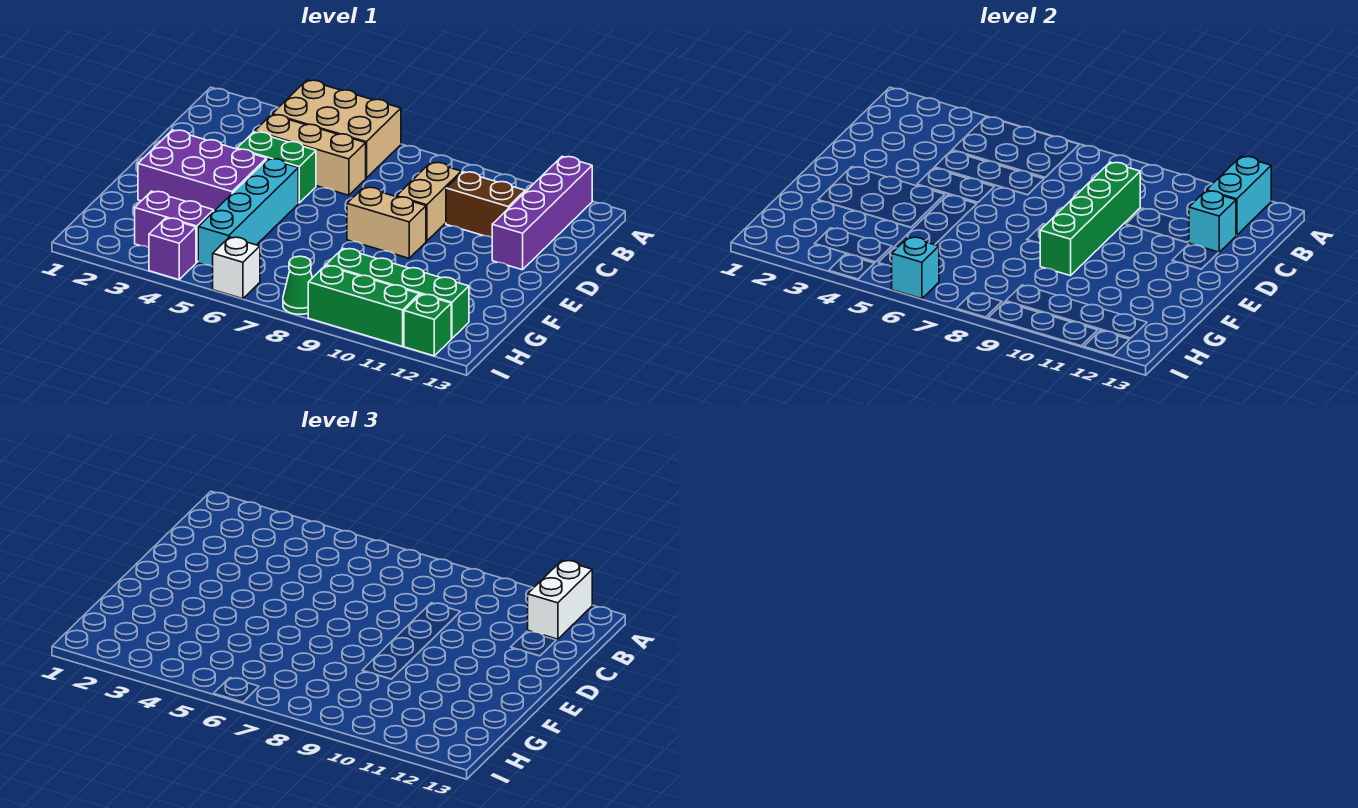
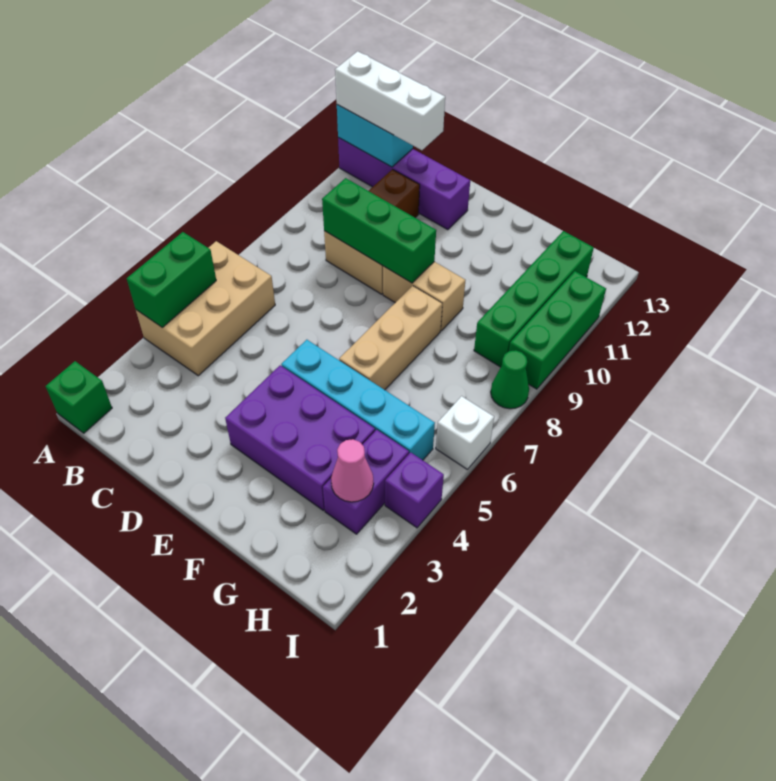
white 1x2 brick [528,560,592,639] -> white 1x3 brick [335,51,445,150]
tan 1x3 brick [255,114,366,195] -> tan 1x3 brick moved to [339,286,442,390]
green 1x4 brick [1040,162,1140,276] -> green 1x3 brick [322,178,436,283]
cyan 1x1 brick [1189,191,1236,252] -> none
green 1x2 brick [237,132,316,203] -> green 1x2 brick moved to [127,232,216,327]
purple 2x3 brick [138,130,267,211] -> purple 2x3 brick turned to [225,365,375,510]
tan 1x2 brick [347,187,426,258] -> tan 1x2 brick turned to [383,262,465,331]
none -> pink 1x1 cone [331,439,374,502]
cyan 1x1 brick [892,237,939,299] -> none
green 1x1 brick [404,294,451,356] -> green 1x1 brick moved to [46,361,112,433]

